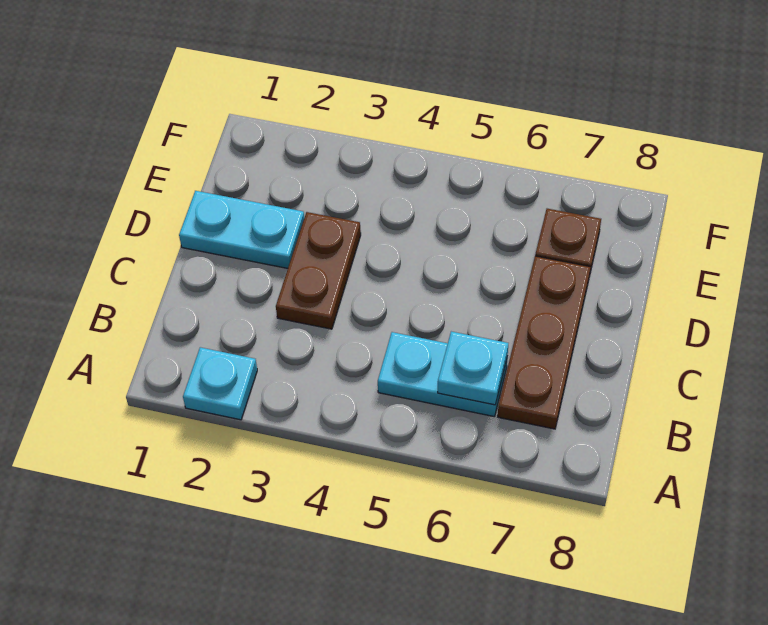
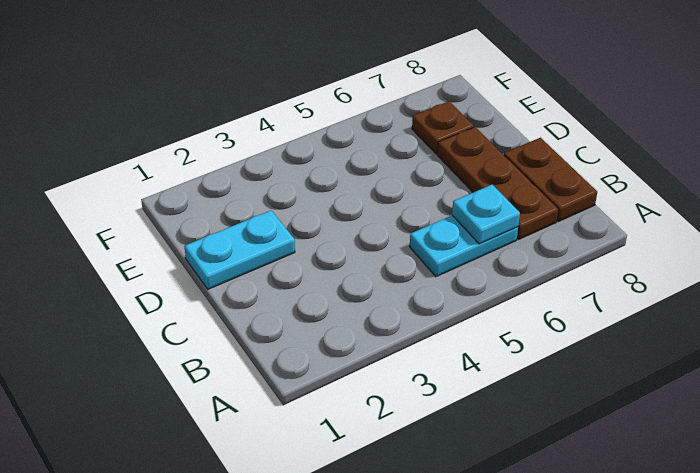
cyan 1x1 plate [183,347,257,420] -> none
brown 1x2 plate [276,212,361,329] -> brown 1x2 plate moved to [504,138,597,222]

